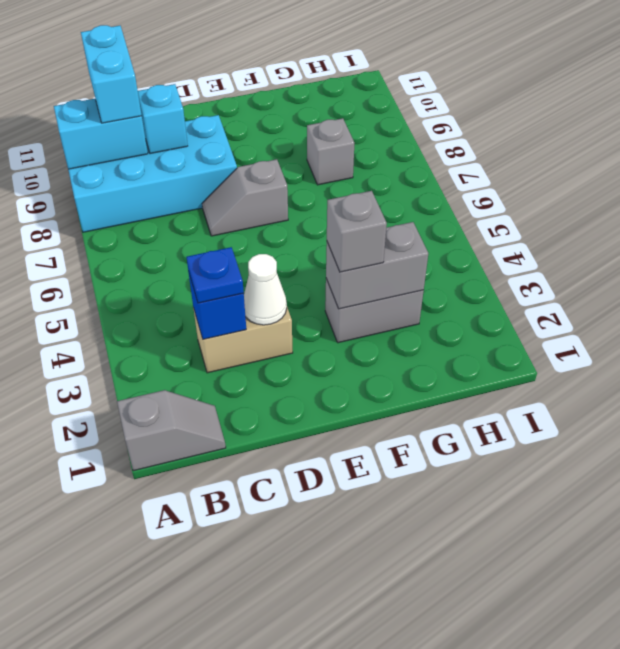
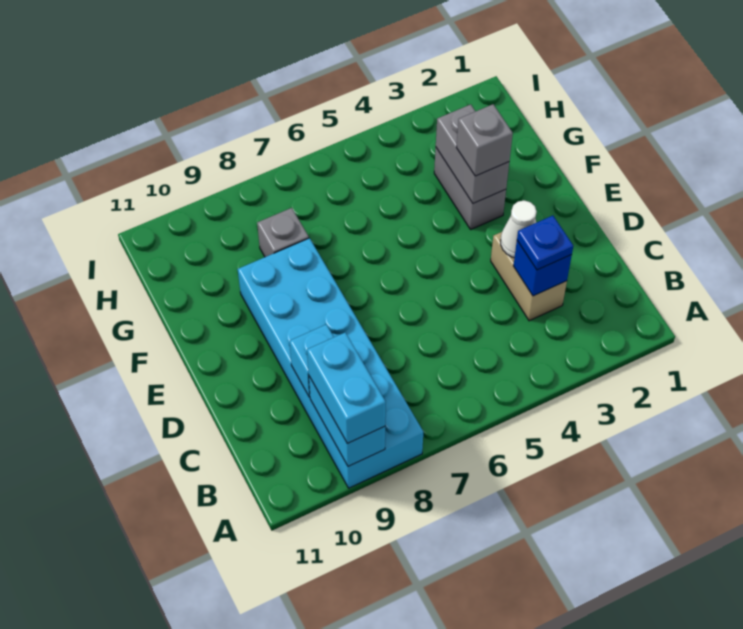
grey 1x2 slope [117,390,226,471] -> none
cyan 2x4 brick [68,115,237,232] -> cyan 2x6 brick [238,238,423,488]
cyan 1x2 brick [81,25,142,123] -> cyan 1x2 brick turned to [307,332,386,443]
grey 1x2 slope [202,159,288,236] -> none

